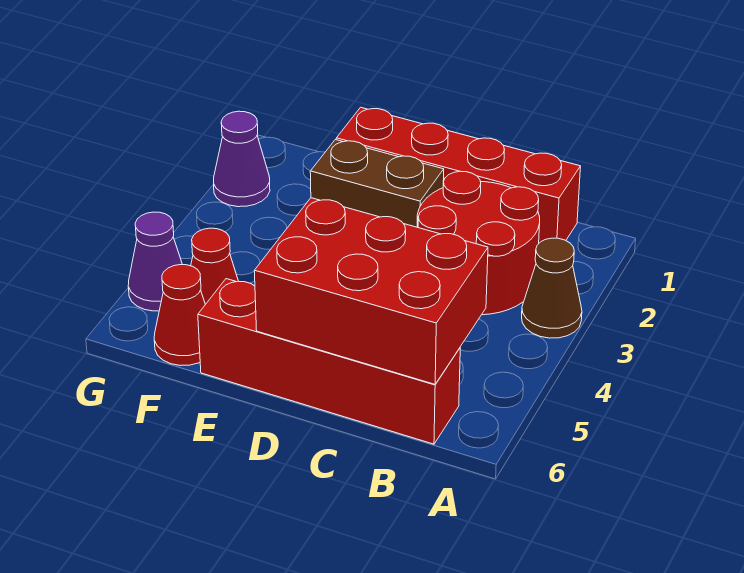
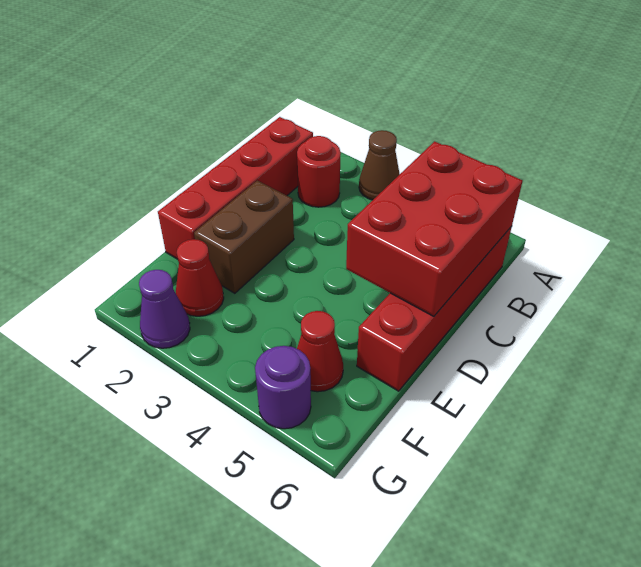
red 2x2 round brick [417,171,540,315] -> red 1x1 round brick [297,136,341,207]
red 1x1 cone [154,265,205,366] -> red 1x1 cone moved to [176,239,224,316]
purple 1x1 cone [128,212,182,311] -> purple 1x1 round brick [255,346,311,429]

